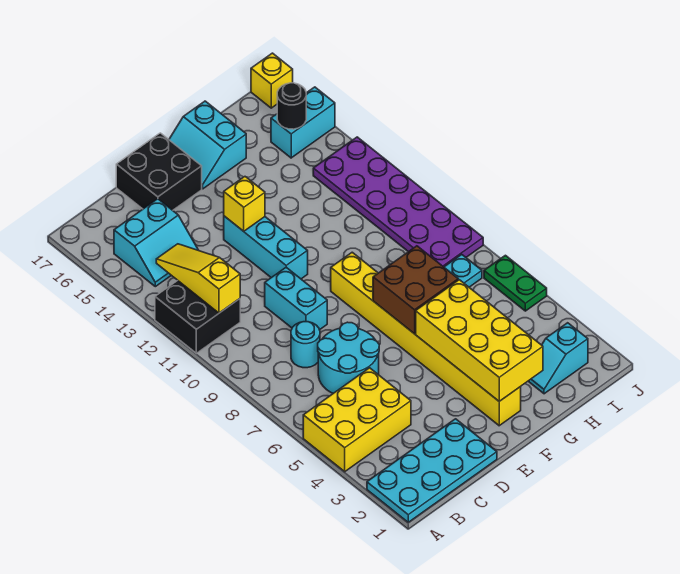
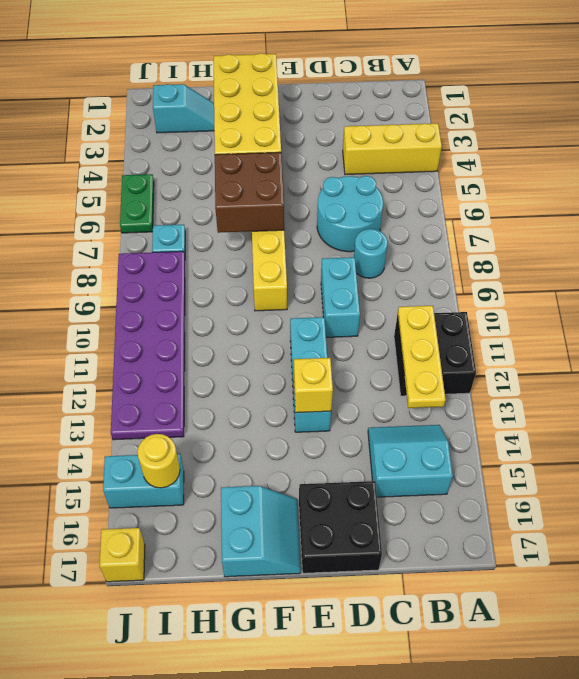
cyan 2x4 plate [367,419,497,522] -> none
yellow 2x3 brick [303,368,411,472] -> yellow 1x3 brick [343,123,442,174]
yellow 1x3 slope [156,244,240,313] -> yellow 1x3 plate [398,306,446,408]
black 1x1 round brick [277,83,306,129] -> yellow 1x1 round brick [137,434,180,488]

